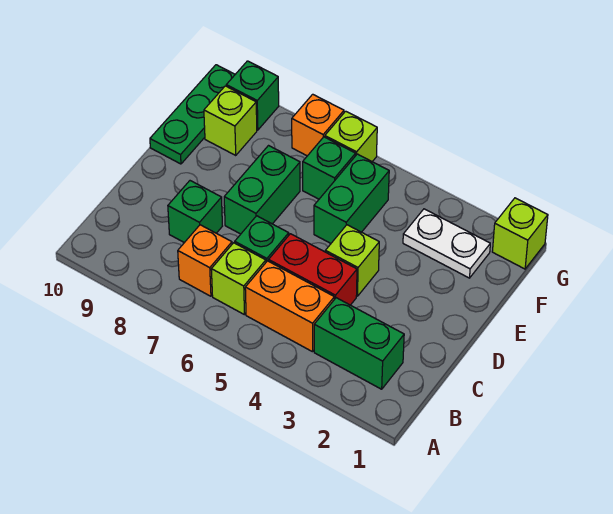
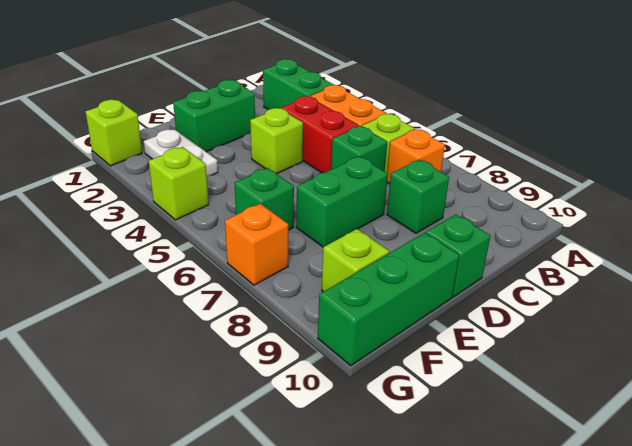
green 1x2 brick [314,154,389,243] -> green 1x2 brick moved to [173,80,255,152]
green 1x3 plate [150,65,235,164] -> green 1x3 brick [318,233,459,366]
lime 1x1 brick [325,111,377,162] -> lime 1x1 brick moved to [149,147,209,220]
green 1x1 brick [226,61,279,130] -> green 1x1 brick moved to [426,214,490,297]

